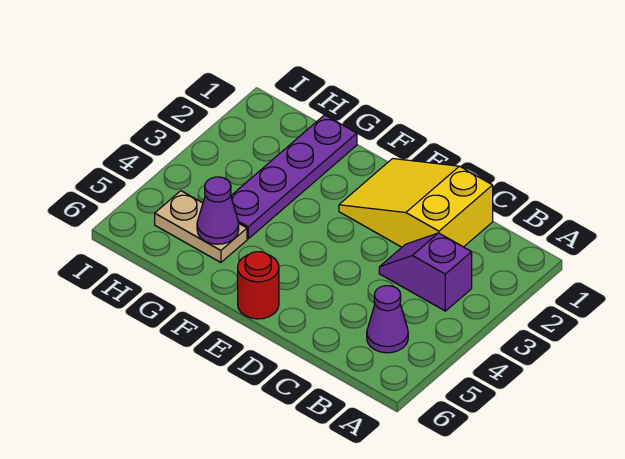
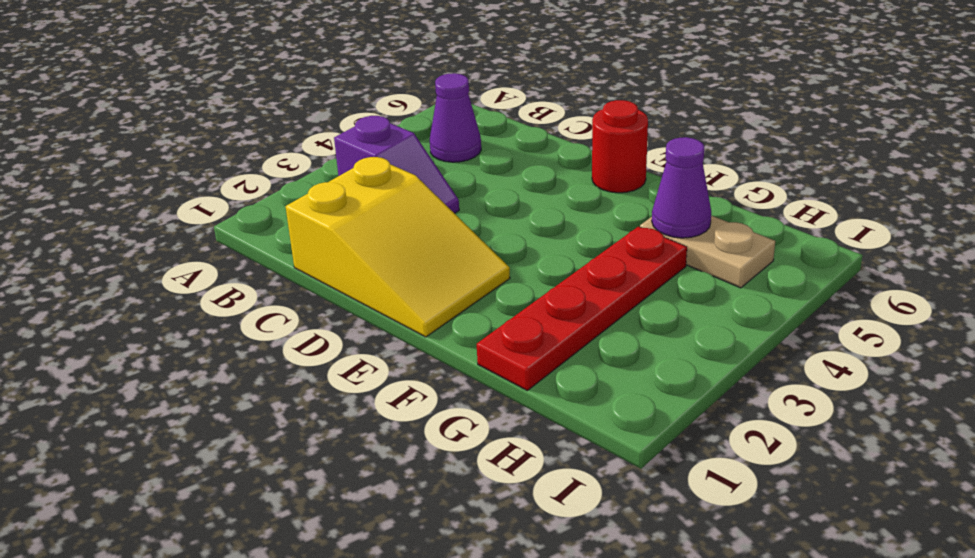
purple 1x4 plate [231,115,357,239] -> red 1x4 plate [477,227,687,390]

